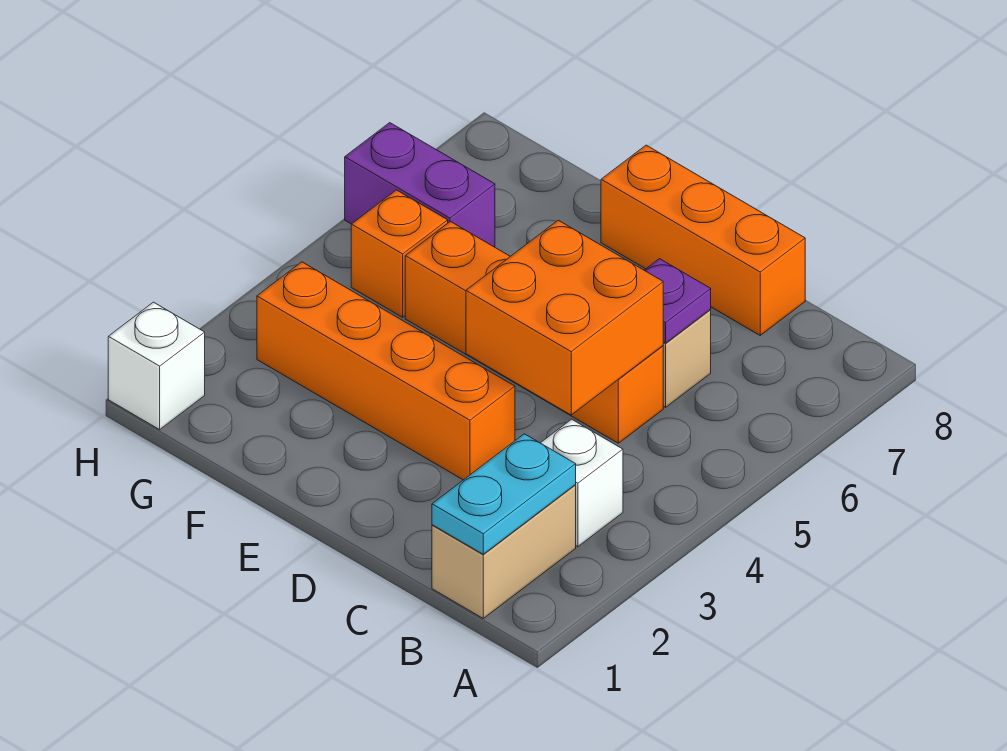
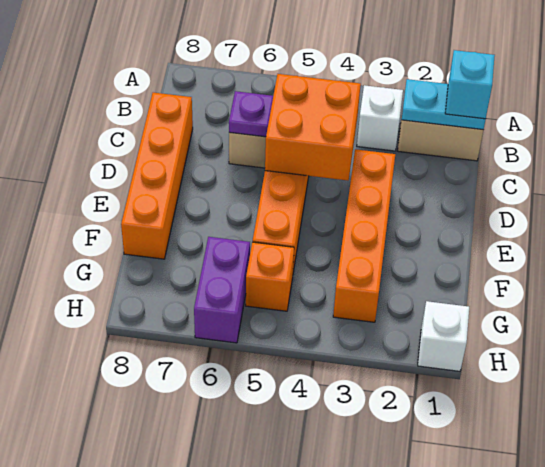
none -> cyan 1x1 brick [445,50,495,119]
orange 1x3 brick [601,145,805,335] -> orange 1x4 brick [121,93,193,259]

